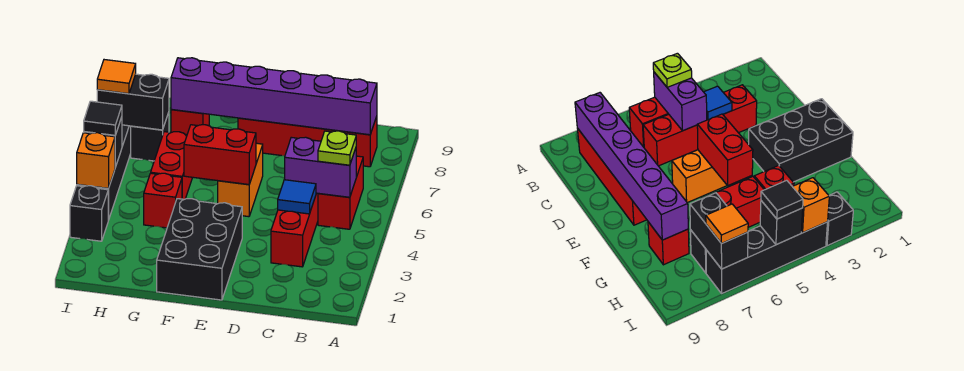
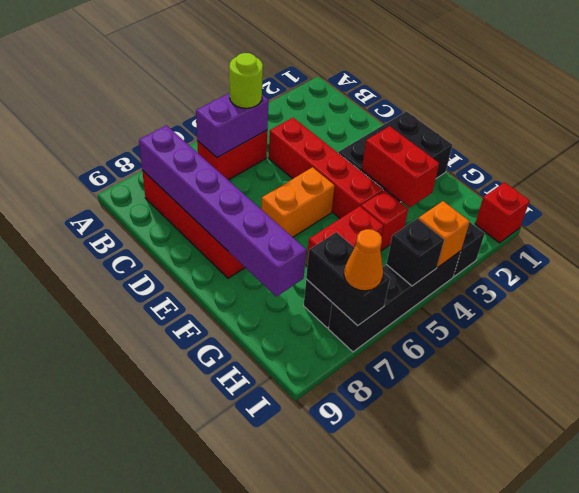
purple 1x2 brick [285,137,356,197] -> purple 1x2 brick turned to [196,93,269,158]
lime 1x1 plate [318,131,356,165] -> lime 1x1 round brick [229,53,263,108]
red 1x4 brick [271,193,318,267] -> red 1x4 brick turned to [269,118,383,218]
blue 1x1 tile [278,180,316,214] -> none
red 1x2 brick [184,125,256,185] -> red 1x2 brick moved to [362,126,439,208]
red 1x1 brick [171,109,209,134] -> red 1x1 brick moved to [475,182,530,243]
black 1x1 tile [84,101,122,135] -> none
orange 1x1 tile [97,60,136,94] -> orange 1x1 cone [344,229,383,291]

